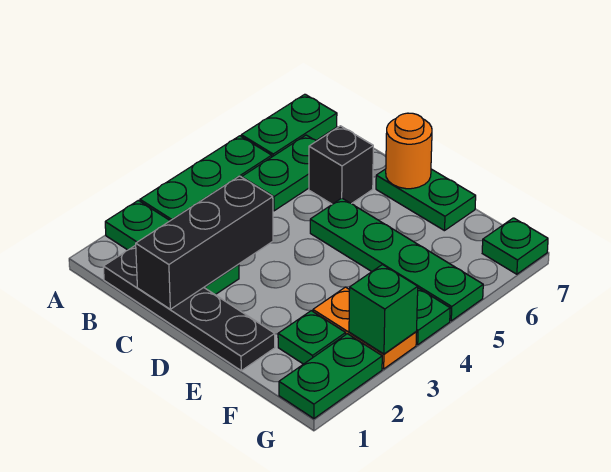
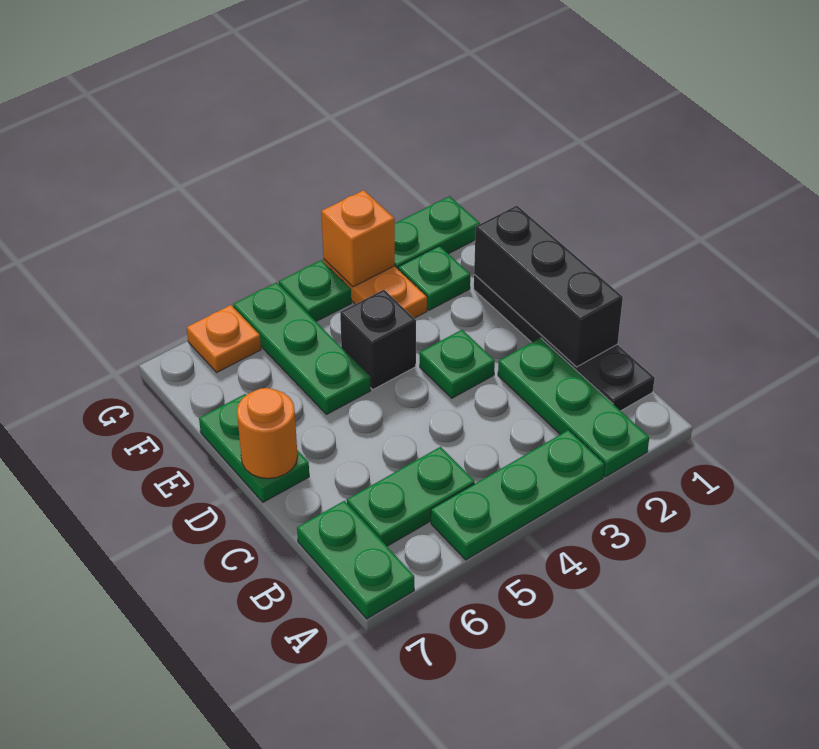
green 1x2 plate [241,94,337,157] -> green 1x2 plate turned to [297,501,414,619]
black 1x3 brick [136,176,273,309] -> black 1x3 brick turned to [474,206,623,367]
black 1x1 brick [309,126,373,204] -> black 1x1 brick moved to [340,290,416,390]
green 1x4 plate [310,198,483,321] -> green 1x3 plate [233,282,371,415]
green 1x1 brick [349,265,418,354] -> orange 1x1 brick [321,190,395,287]
none -> orange 1x1 plate [187,305,261,372]
green 1x1 plate [482,218,548,274] -> green 1x1 plate moved to [420,330,495,398]

